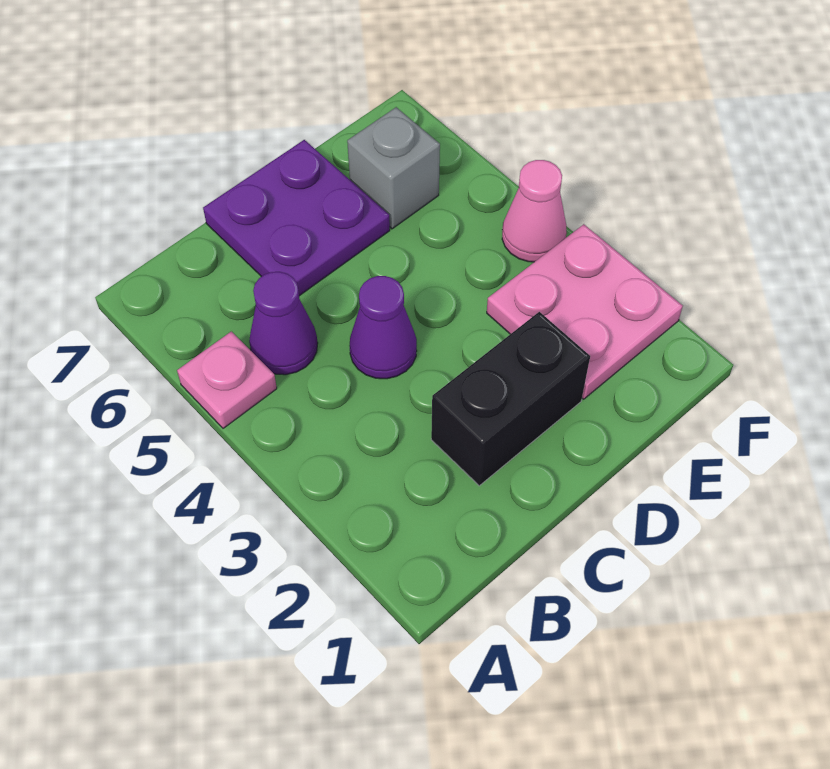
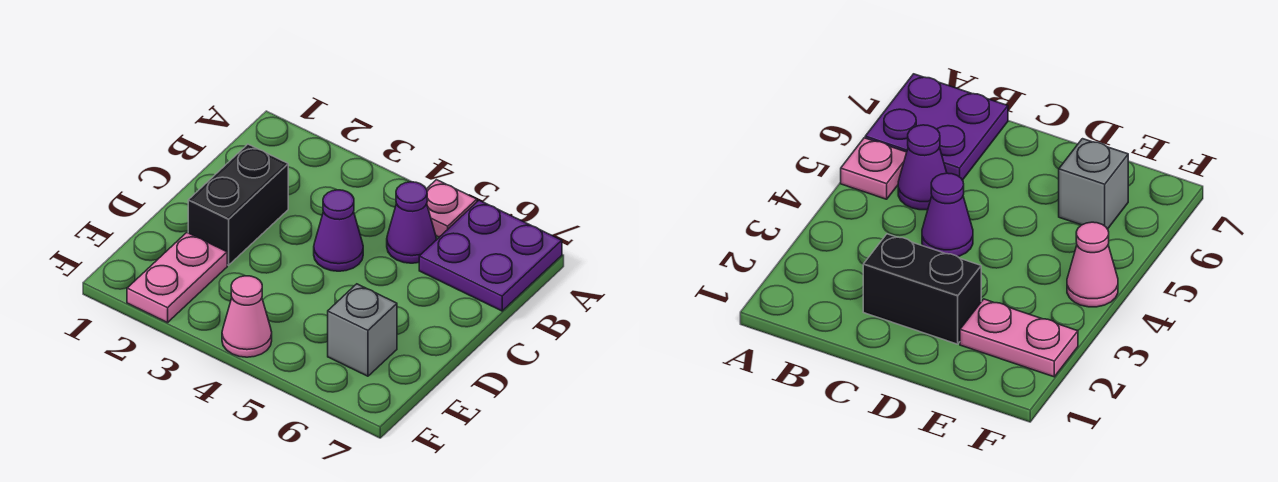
purple 2x2 plate [203,140,390,296] -> purple 2x2 plate moved to [419,200,562,311]
pink 2x2 plate [487,224,683,399] -> pink 1x2 plate [127,233,227,323]

